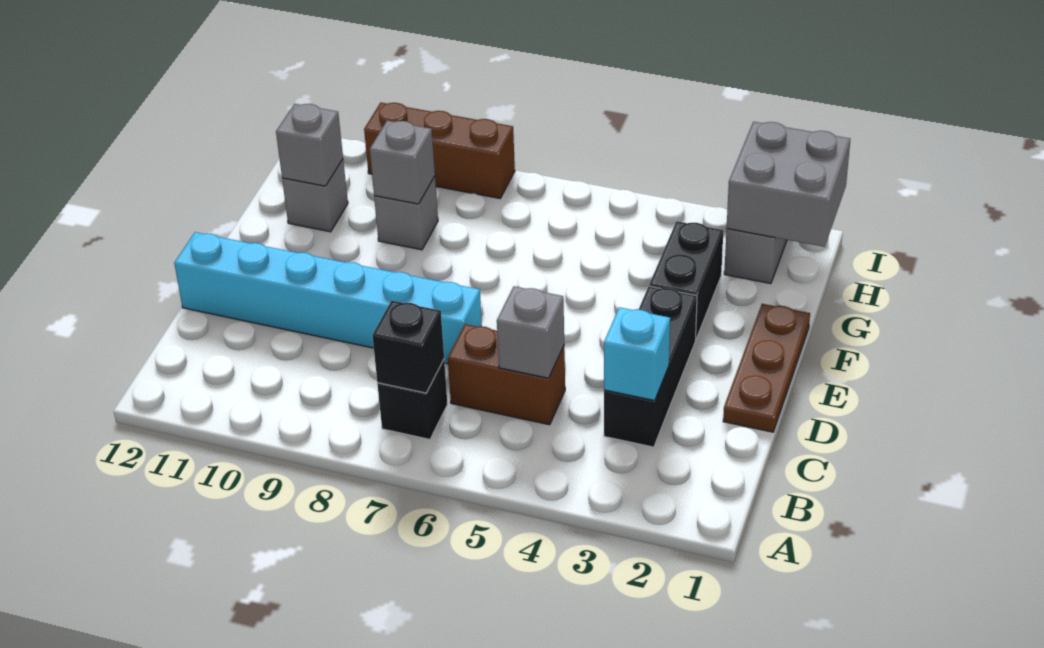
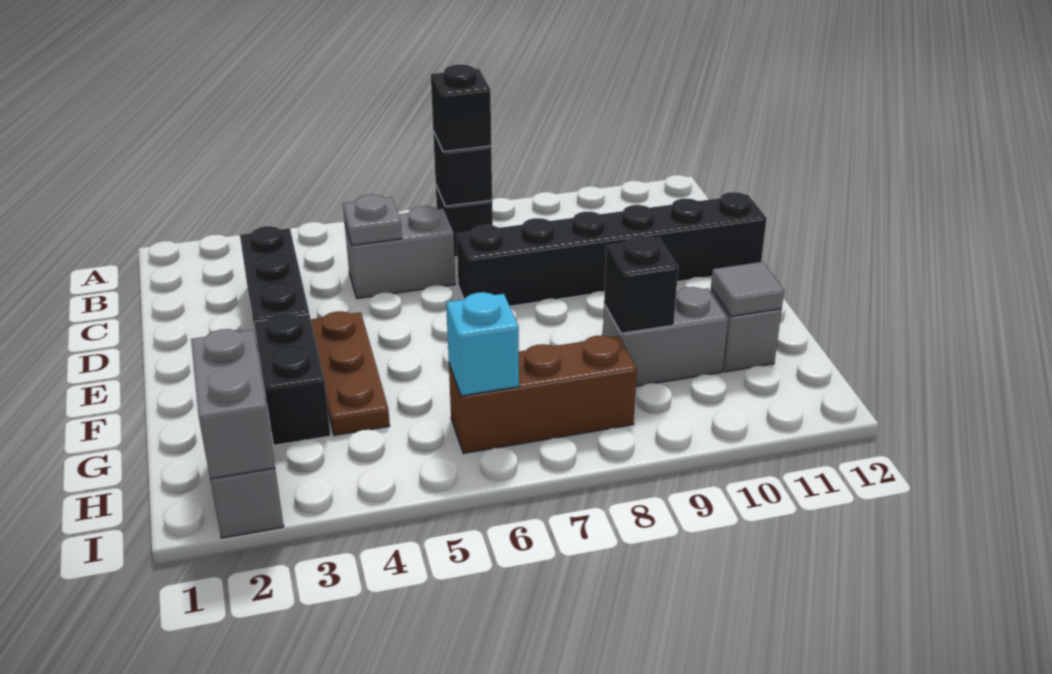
none -> black 1x1 brick [431,65,491,152]
cyan 1x1 brick [604,307,670,401] -> cyan 1x1 brick moved to [446,292,519,396]
brown 1x2 brick [448,324,565,425] -> grey 1x2 brick [345,206,455,299]
grey 1x1 brick [497,286,564,378] -> grey 1x1 plate [343,194,402,245]
brown 1x3 plate [723,304,810,432] -> brown 1x3 plate moved to [311,311,390,436]
cyan 1x6 brick [174,232,482,364] -> black 1x6 brick [457,192,767,306]
grey 1x1 brick [374,177,438,250] -> grey 1x2 brick [603,287,728,386]
grey 1x1 brick [370,121,435,204] -> black 1x1 brick [604,236,678,333]
grey 1x1 brick [276,104,343,186] -> grey 1x1 tile [711,262,784,316]
grey 2x2 brick [727,122,850,247] -> grey 1x2 brick [191,329,275,479]
brown 1x3 brick [364,103,515,198] -> brown 1x3 brick moved to [449,336,637,454]

